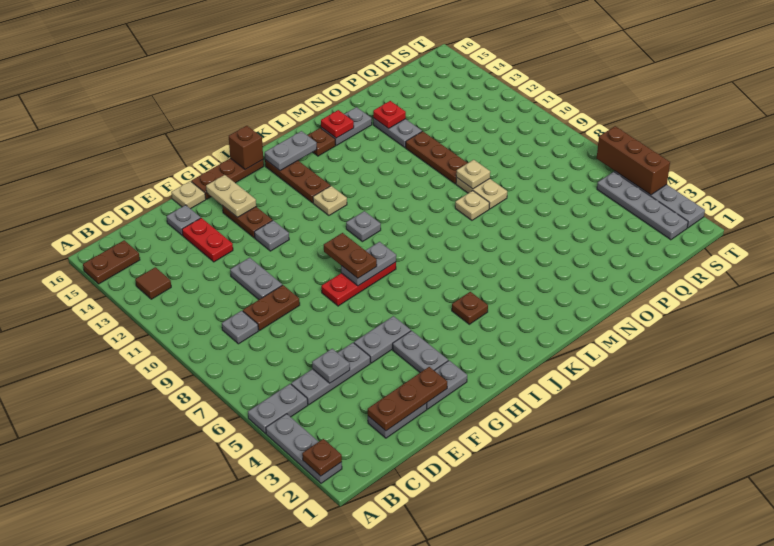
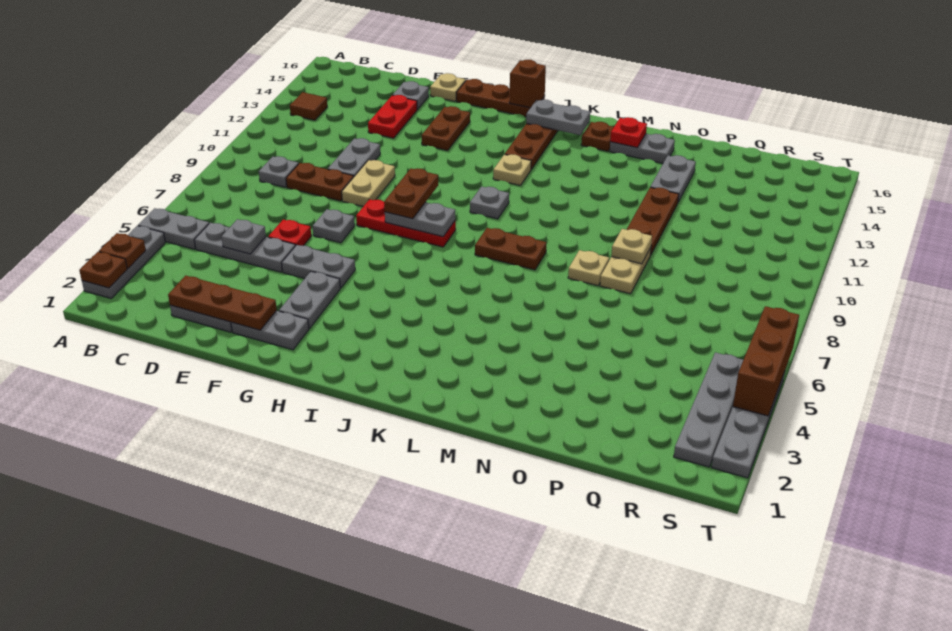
brown 1x2 plate [83,240,140,284] -> brown 1x2 plate moved to [475,228,546,270]
grey 1x1 plate [254,220,289,251] -> grey 1x1 plate moved to [313,209,355,243]
tan 1x2 plate [206,175,256,218] -> tan 1x2 plate moved to [342,160,395,206]
brown 1x1 plate [452,292,488,324] -> brown 1x1 plate moved to [99,233,146,268]
red 1x1 plate [373,101,406,129] -> red 1x1 plate moved to [268,220,311,246]

